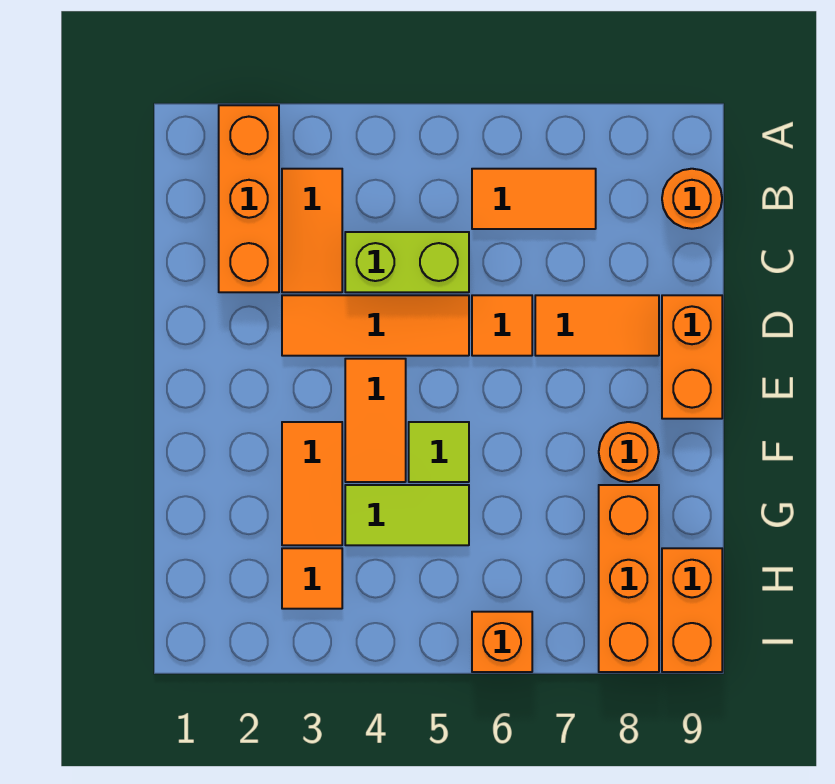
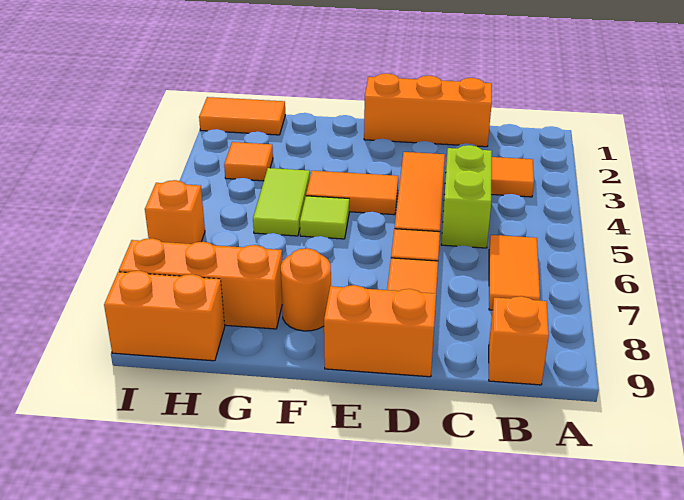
orange 1x3 brick [219,105,279,292] -> orange 1x3 brick moved to [364,73,492,147]
orange 1x1 round brick [662,169,722,229] -> orange 1x1 brick [489,296,549,385]
orange 1x2 tile [282,422,342,545] -> orange 1x2 tile moved to [199,97,285,135]

